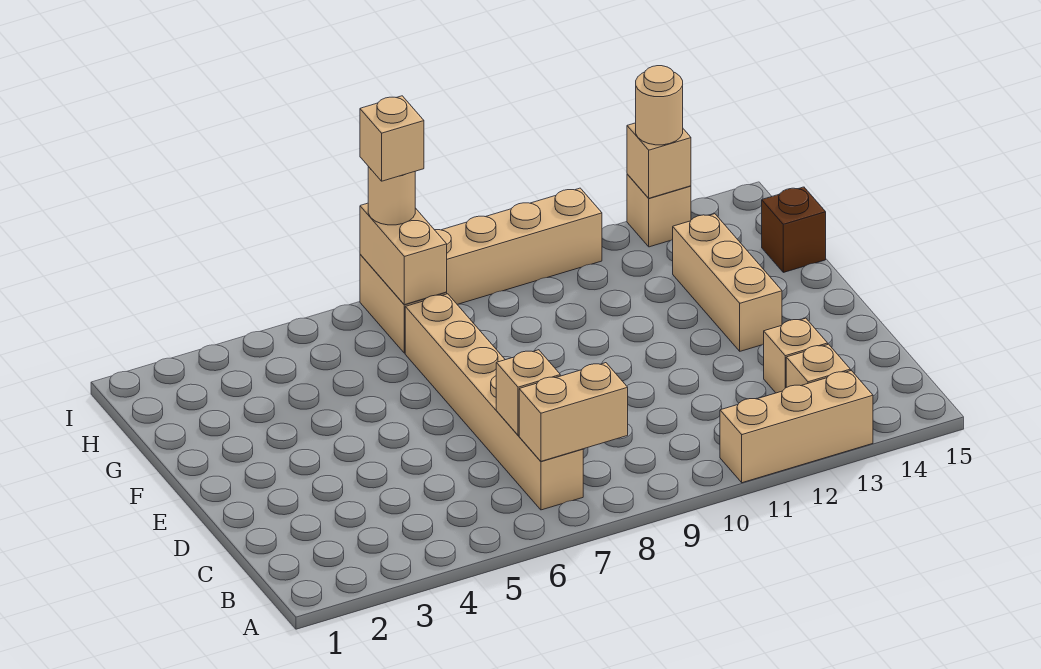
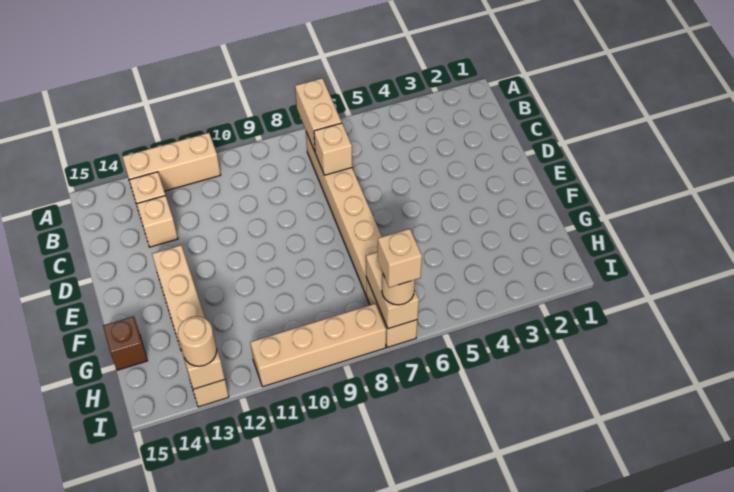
tan 1x2 brick [519,363,628,461] -> tan 1x2 brick turned to [295,78,342,151]

